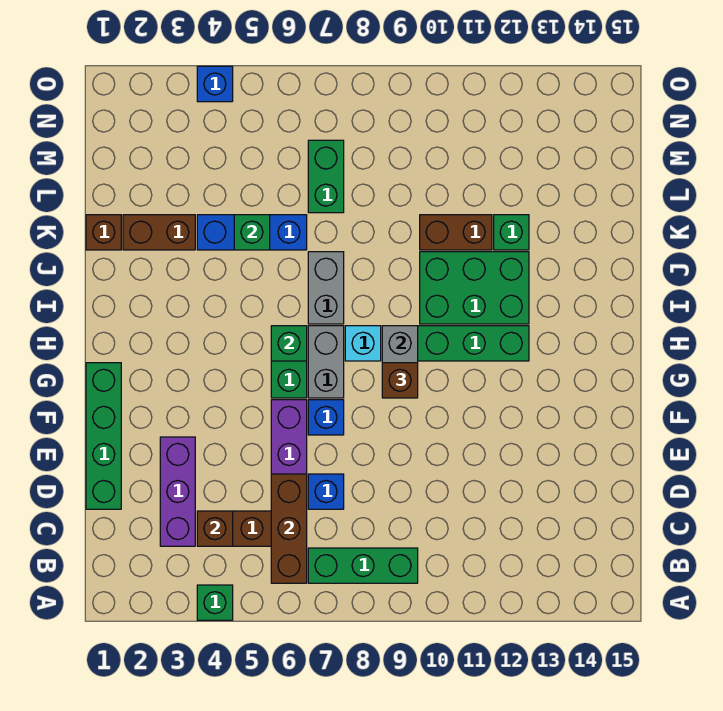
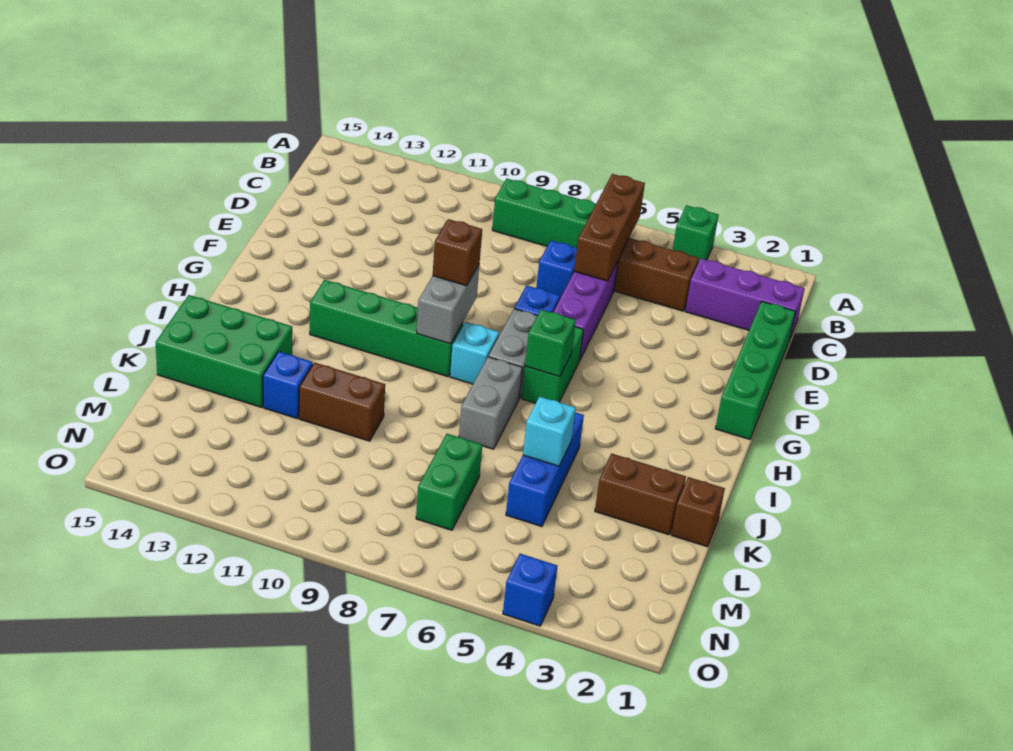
purple 1x3 brick [160,437,195,546] -> purple 1x3 brick turned to [685,259,805,341]
brown 1x1 brick [197,511,233,546] -> none
green 2x3 brick [420,252,529,324] -> green 2x3 brick moved to [156,295,292,407]
blue 1x3 brick [197,215,307,250] -> blue 1x3 brick turned to [506,412,584,527]
green 1x1 brick [234,215,270,250] -> cyan 1x1 brick [523,396,576,466]
green 1x1 brick [494,215,529,250] -> blue 1x1 brick [263,351,313,418]

